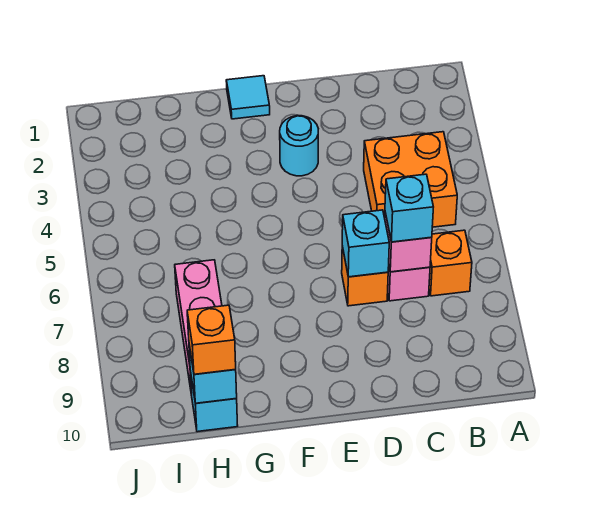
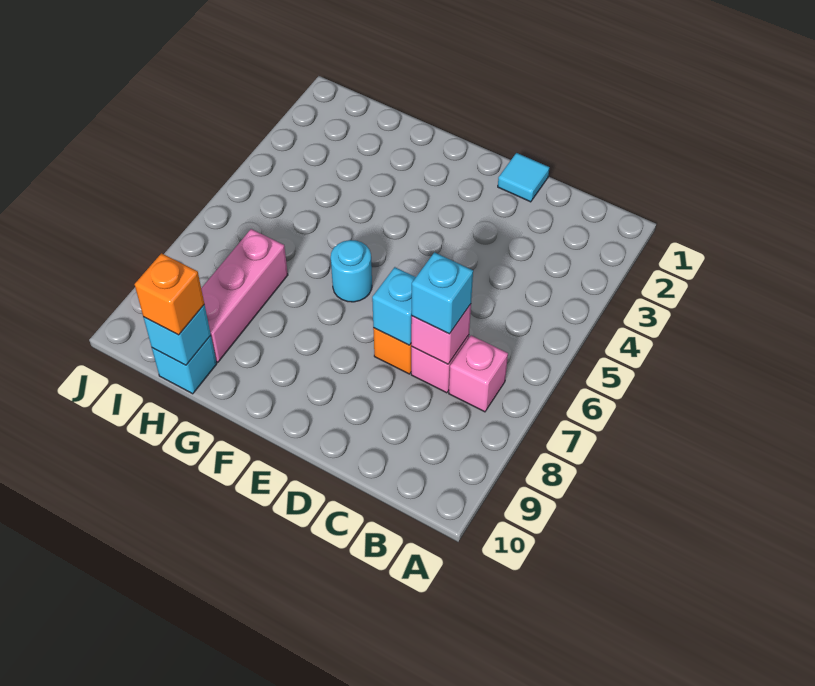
orange 2x2 brick [364,132,457,227] -> none
orange 1x1 brick [429,230,472,296] -> pink 1x1 brick [449,335,508,412]
cyan 1x1 round brick [280,116,318,176] -> cyan 1x1 round brick moved to [331,240,372,302]
cyan 1x1 tile [226,76,270,119] -> cyan 1x1 tile moved to [498,153,549,202]

